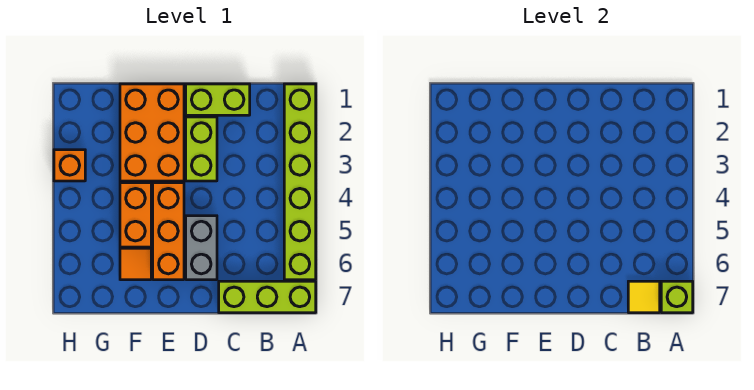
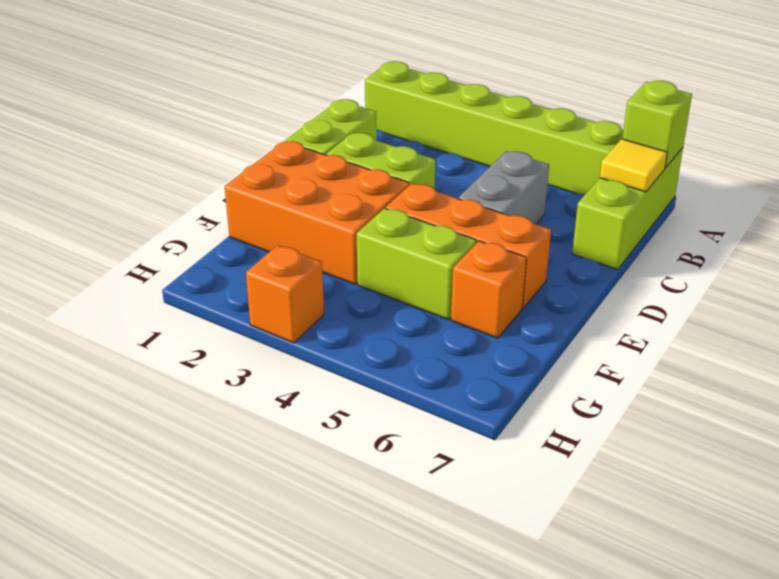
grey 1x2 brick [186,216,217,280] -> grey 1x2 brick turned to [458,151,549,224]
orange 1x2 brick [120,183,151,247] -> lime 1x2 brick [357,208,477,320]
orange 1x1 tile [120,248,151,280] -> orange 1x1 brick [451,241,526,338]

